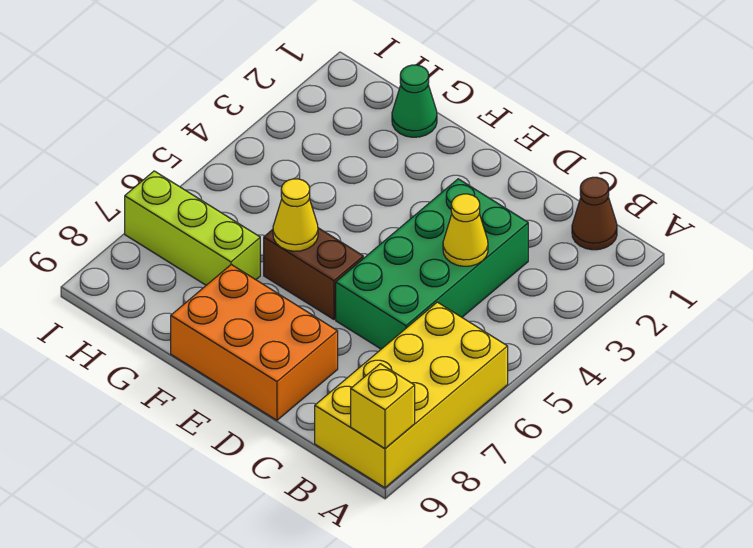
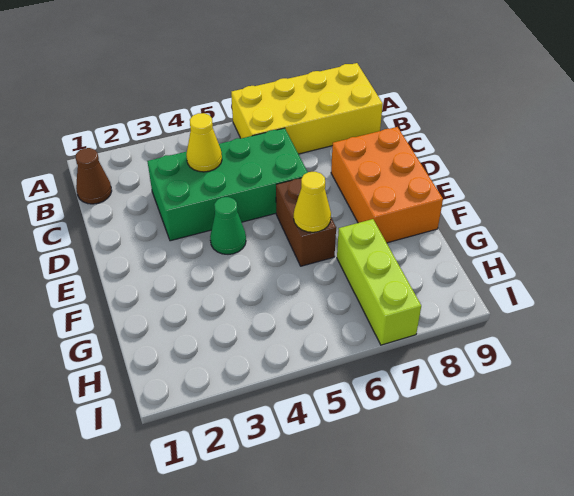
yellow 1x1 brick [351,364,415,449] -> none
green 1x1 cone [392,65,437,137] -> green 1x1 cone moved to [210,197,246,254]

